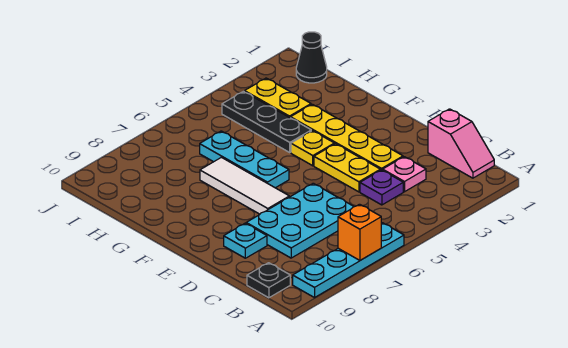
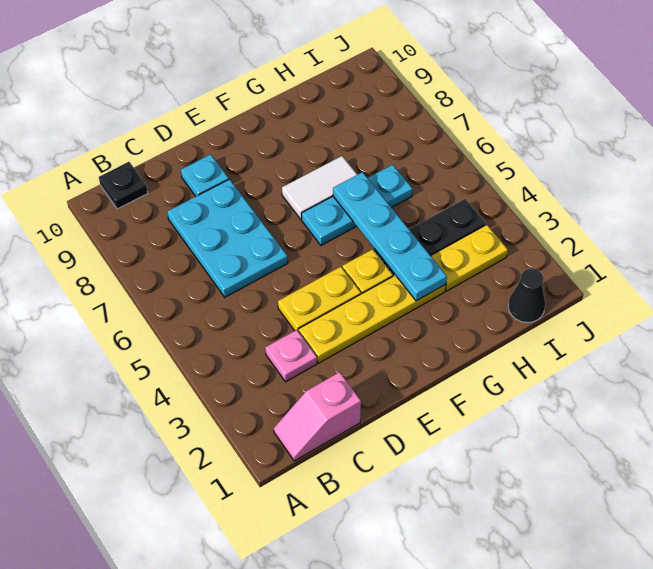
cyan 1x4 plate [293,223,404,298] -> cyan 1x4 plate moved to [333,172,447,301]
orange 1x1 brick [338,204,381,260] -> none
purple 1x1 plate [360,170,403,205] -> none
white 1x3 tile [200,157,289,214] -> white 1x2 tile [282,156,357,219]

